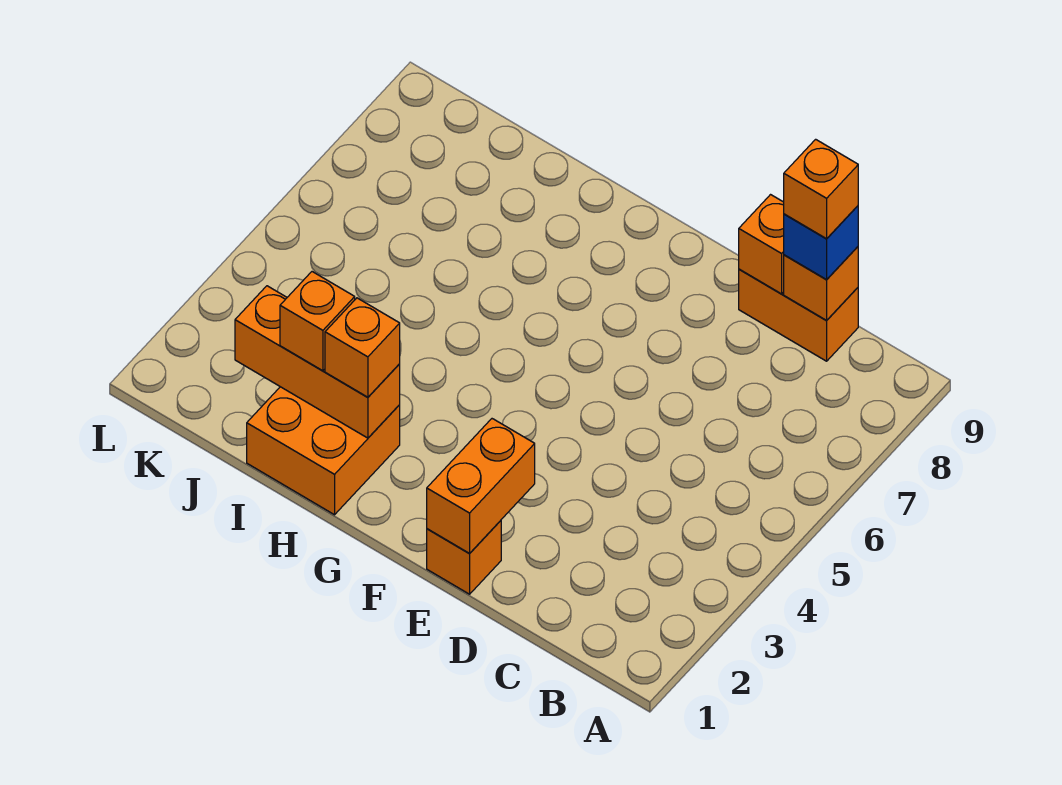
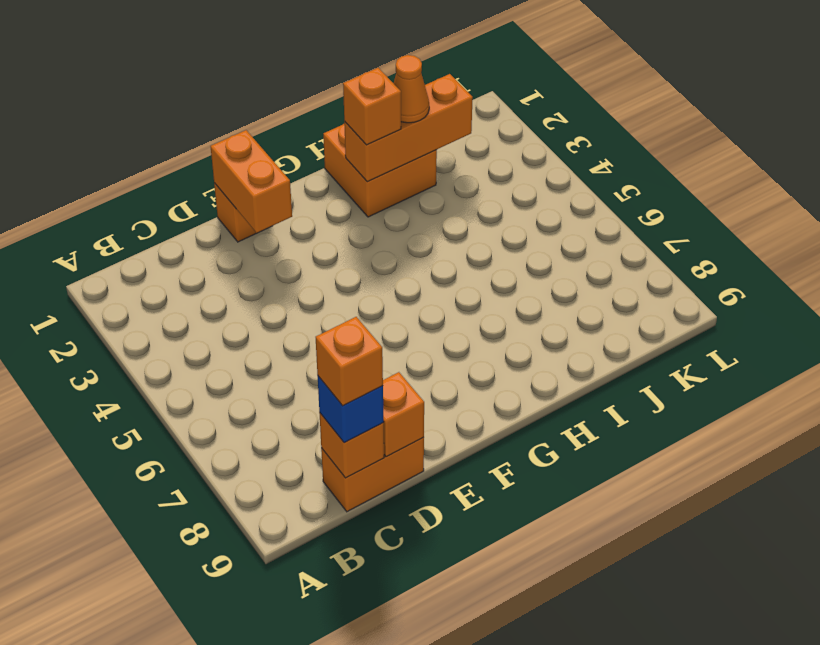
orange 1x1 brick [280,272,355,371] -> orange 1x1 cone [394,55,429,123]

